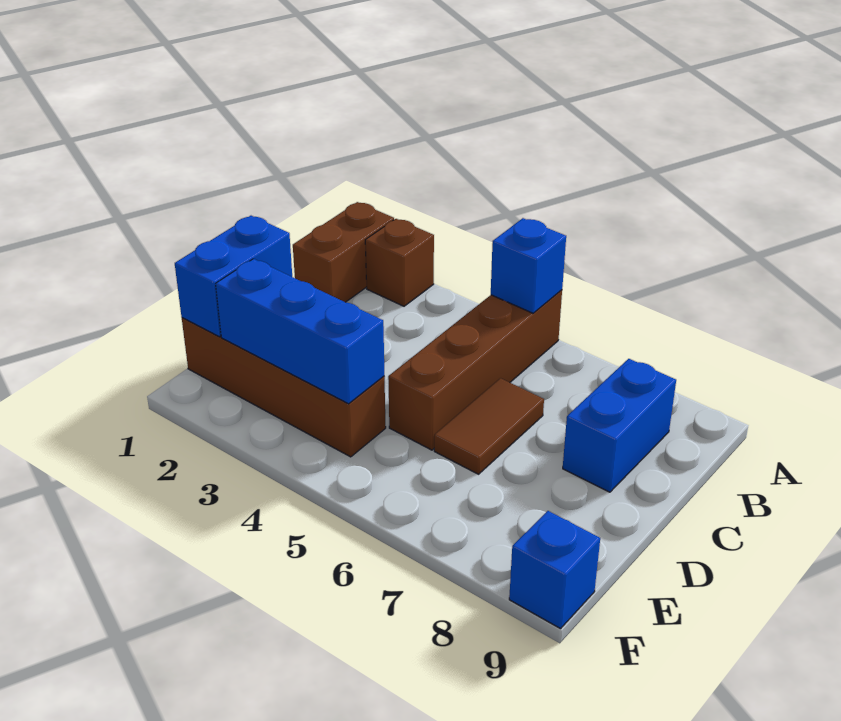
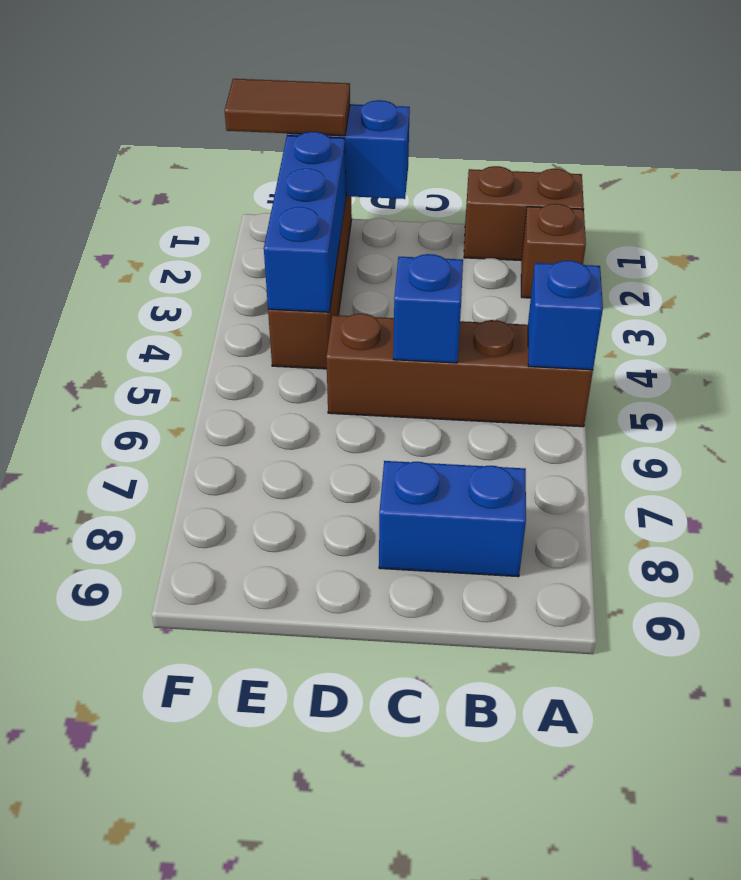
brown 1x2 tile [434,378,544,474] -> brown 1x2 tile moved to [225,79,350,136]
blue 1x1 brick [509,511,600,629] -> blue 1x1 brick moved to [393,254,463,363]

